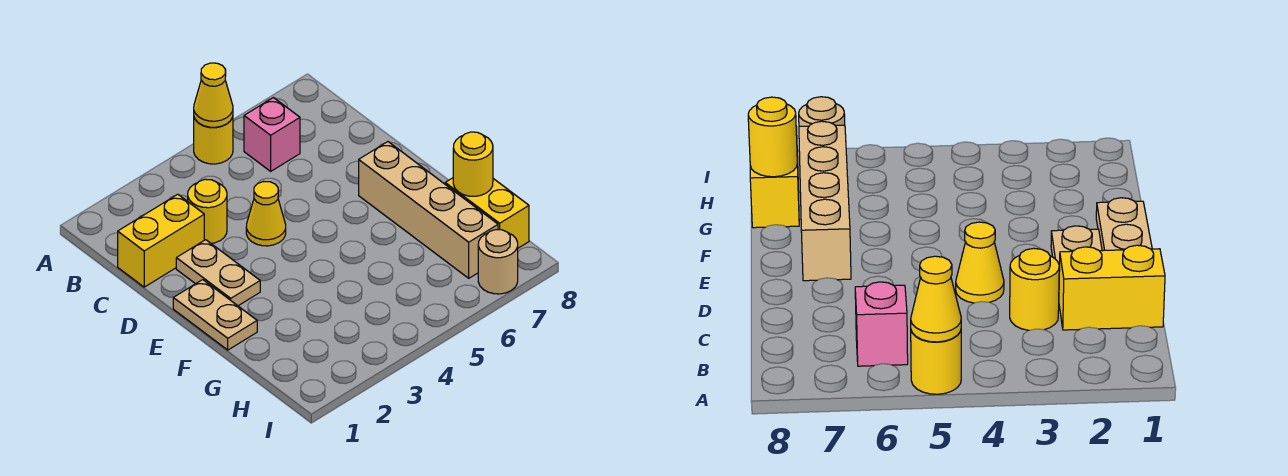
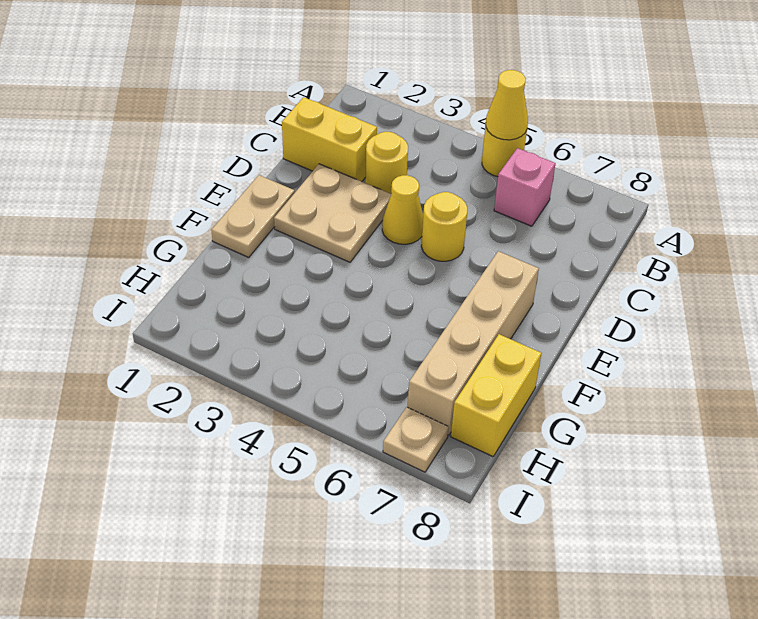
tan 1x2 plate [176,240,260,306] -> tan 2x2 plate [274,164,391,262]
yellow 1x1 round brick [453,132,493,196] -> yellow 1x1 round brick moved to [421,192,467,261]
tan 1x1 round brick [478,230,518,294] -> tan 1x1 plate [383,407,449,472]

